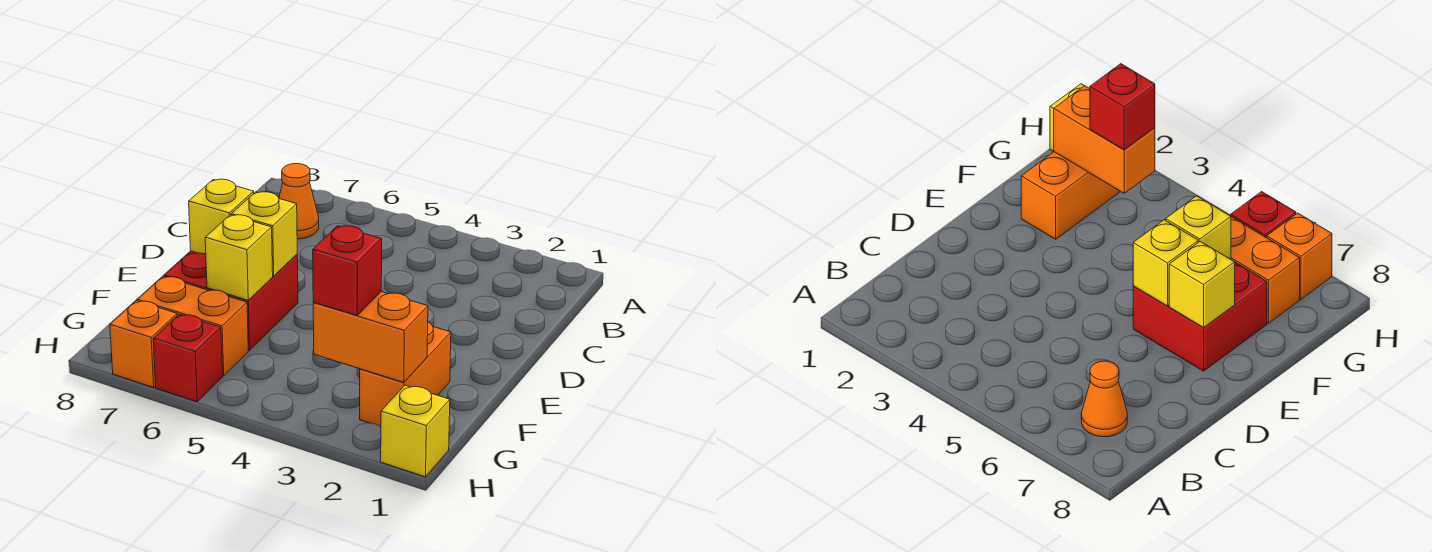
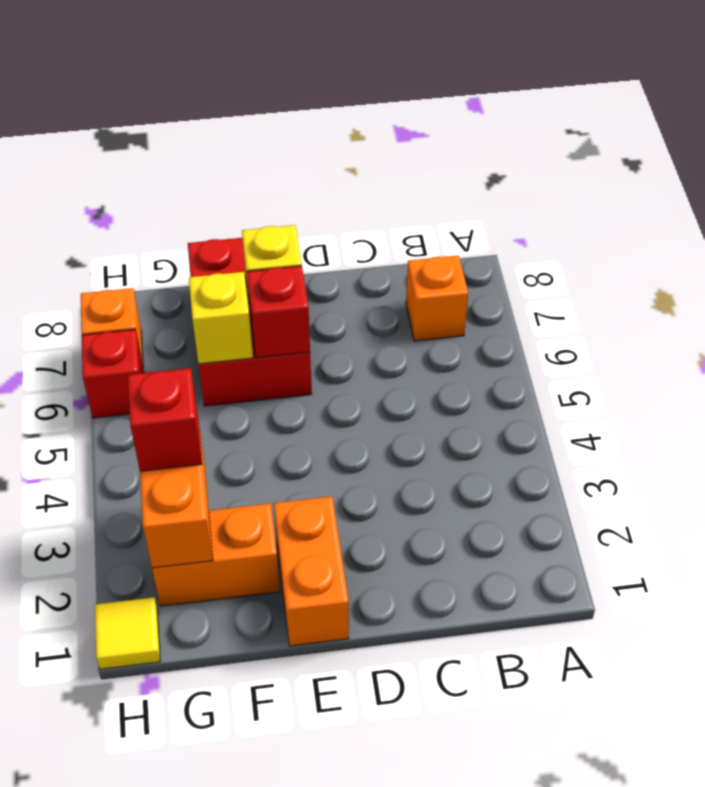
orange 1x1 cone [279,164,319,239] -> orange 1x1 brick [406,255,468,341]
red 2x2 brick [164,251,298,350] -> red 2x3 brick [188,238,312,406]
yellow 1x1 brick [231,192,297,276] -> red 1x1 brick [247,266,310,358]
orange 1x2 brick [137,276,248,376] -> orange 1x2 brick moved to [274,496,349,646]
yellow 1x1 brick [381,385,450,477] -> yellow 1x1 tile [95,597,160,669]

